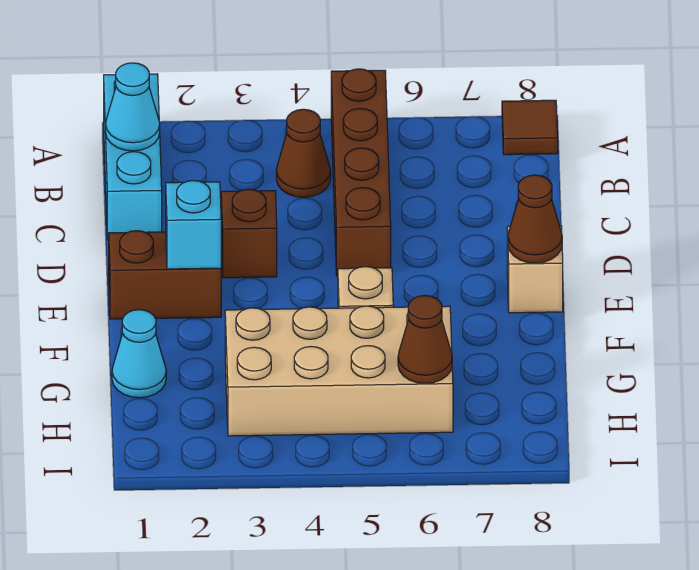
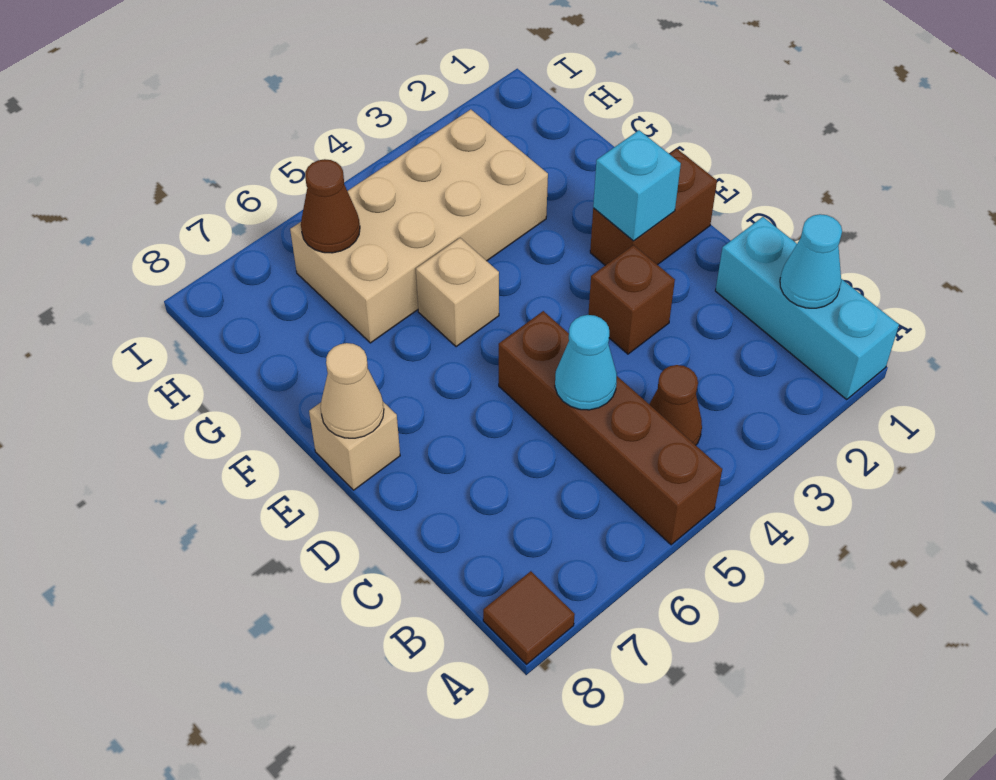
brown 1x1 cone [508,175,562,263] -> tan 1x1 cone [321,343,384,438]
cyan 1x1 cone [112,310,166,398] -> cyan 1x1 cone moved to [555,315,617,410]

